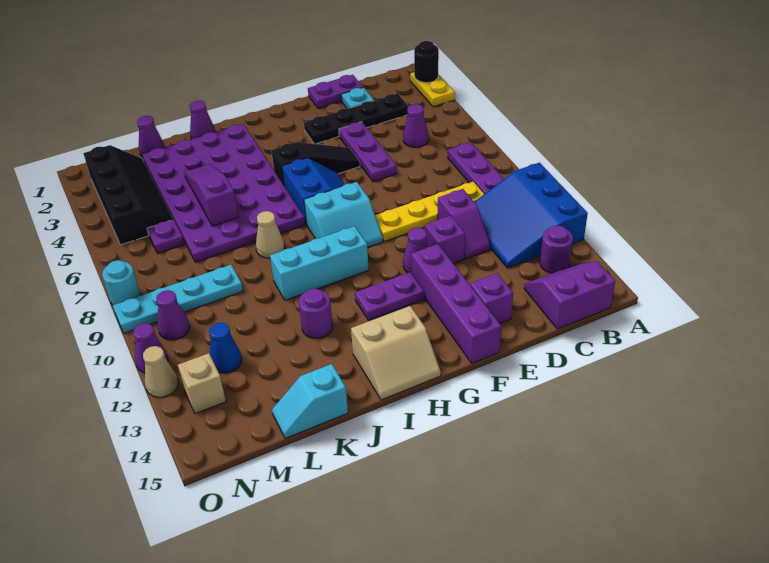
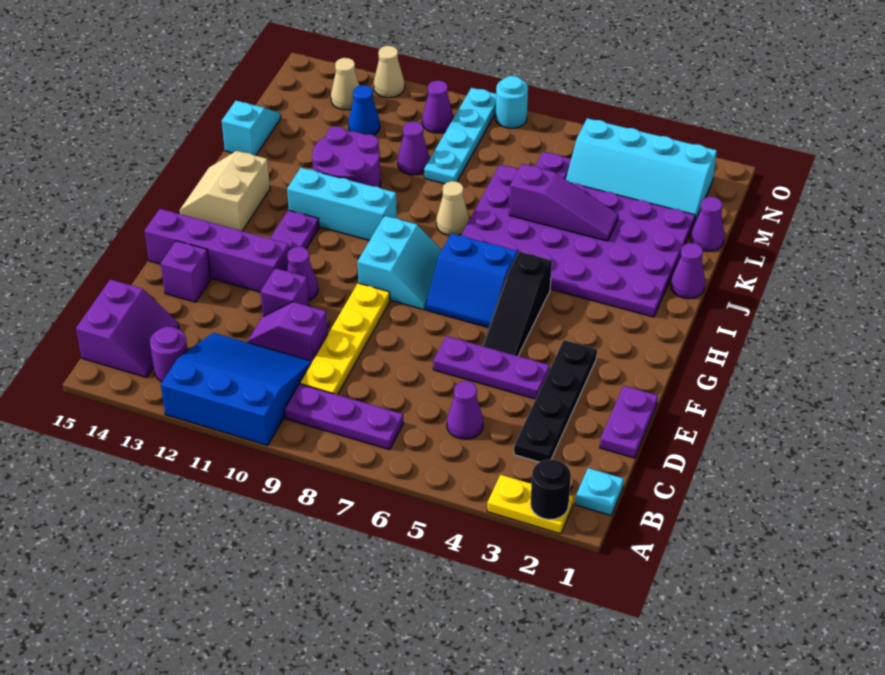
cyan 1x1 plate [341,87,374,109] -> cyan 1x1 plate moved to [575,468,624,515]
cyan 2x2 slope [304,182,383,248] -> cyan 2x2 slope turned to [358,216,442,310]
cyan 1x3 brick [270,226,369,300] -> cyan 1x3 brick turned to [287,168,397,240]
purple 1x1 round brick [299,289,333,338] -> purple 2x2 round brick [312,126,381,188]
black 2x4 slope [83,145,173,245] -> cyan 2x4 slope [566,118,717,223]
tan 1x1 brick [178,353,226,414] -> tan 1x1 cone [331,58,359,110]
purple 1x1 cone [133,323,168,373] -> purple 1x1 cone moved to [398,122,430,175]

